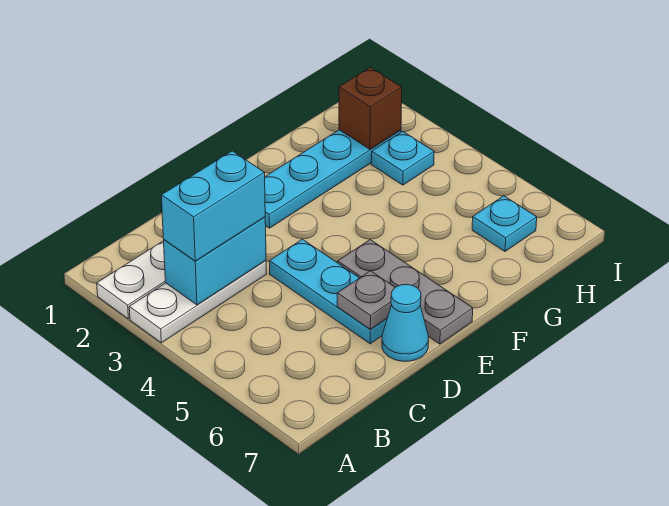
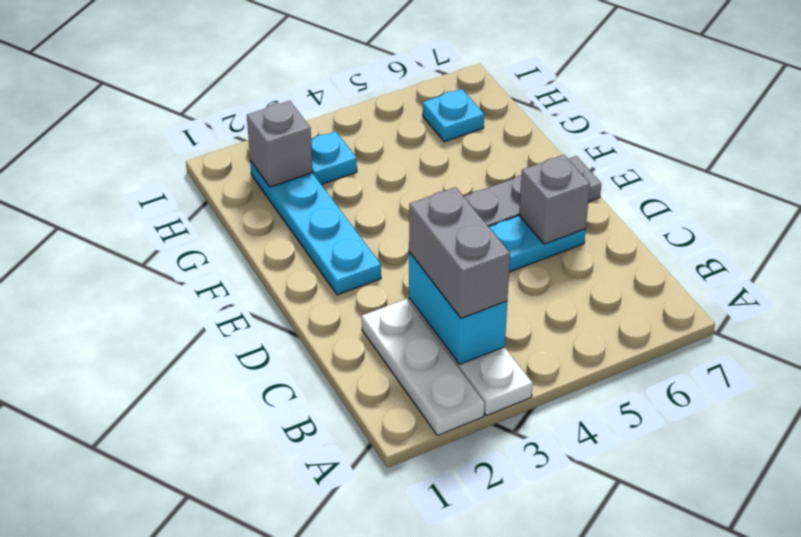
cyan 1x2 brick [161,151,265,261] -> grey 1x2 brick [409,187,510,318]
grey 1x1 plate [337,271,395,329] -> grey 1x1 brick [519,155,590,244]
cyan 1x1 cone [382,284,429,361] -> none
brown 1x1 brick [339,67,402,149] -> grey 1x1 brick [247,101,313,187]

